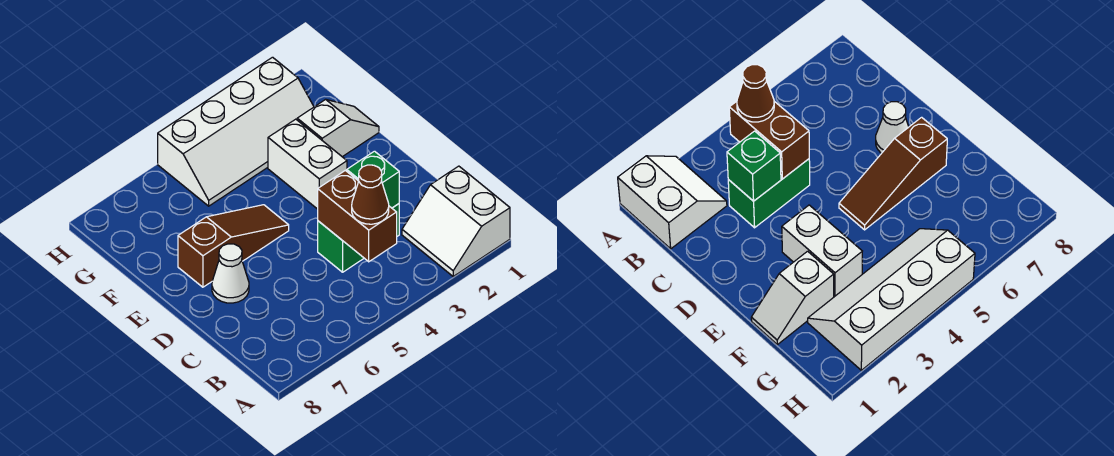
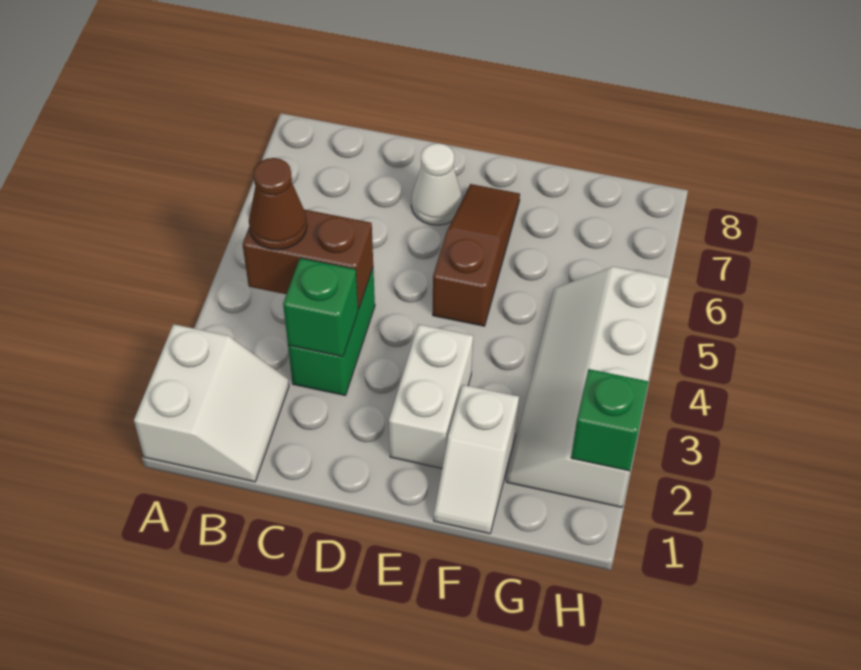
white 2x2 slope [402,166,510,276] -> white 2x2 slope turned to [134,324,289,482]
white 1x2 brick [268,119,347,209] -> white 1x2 brick turned to [389,324,473,468]
brown 1x3 slope [178,205,289,287] -> brown 1x3 slope turned to [433,184,520,326]
none -> green 1x1 brick [571,369,648,471]

